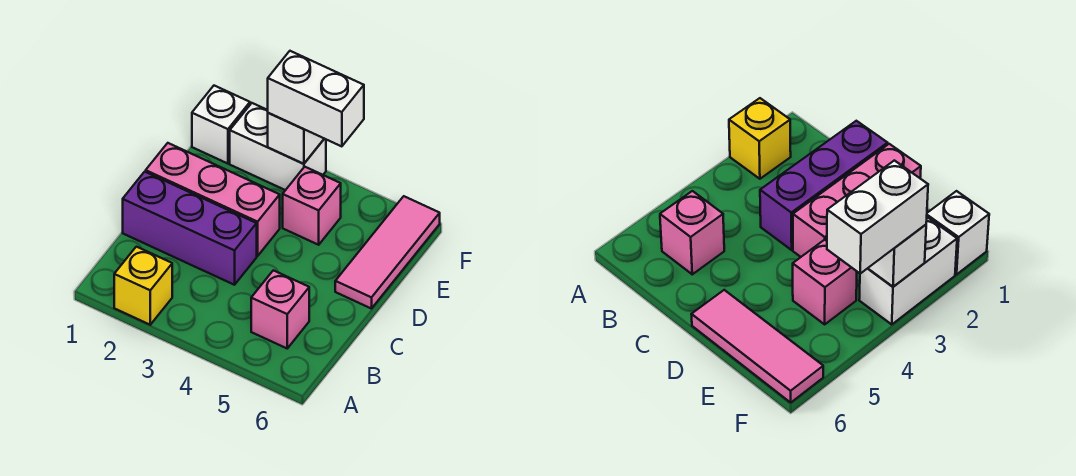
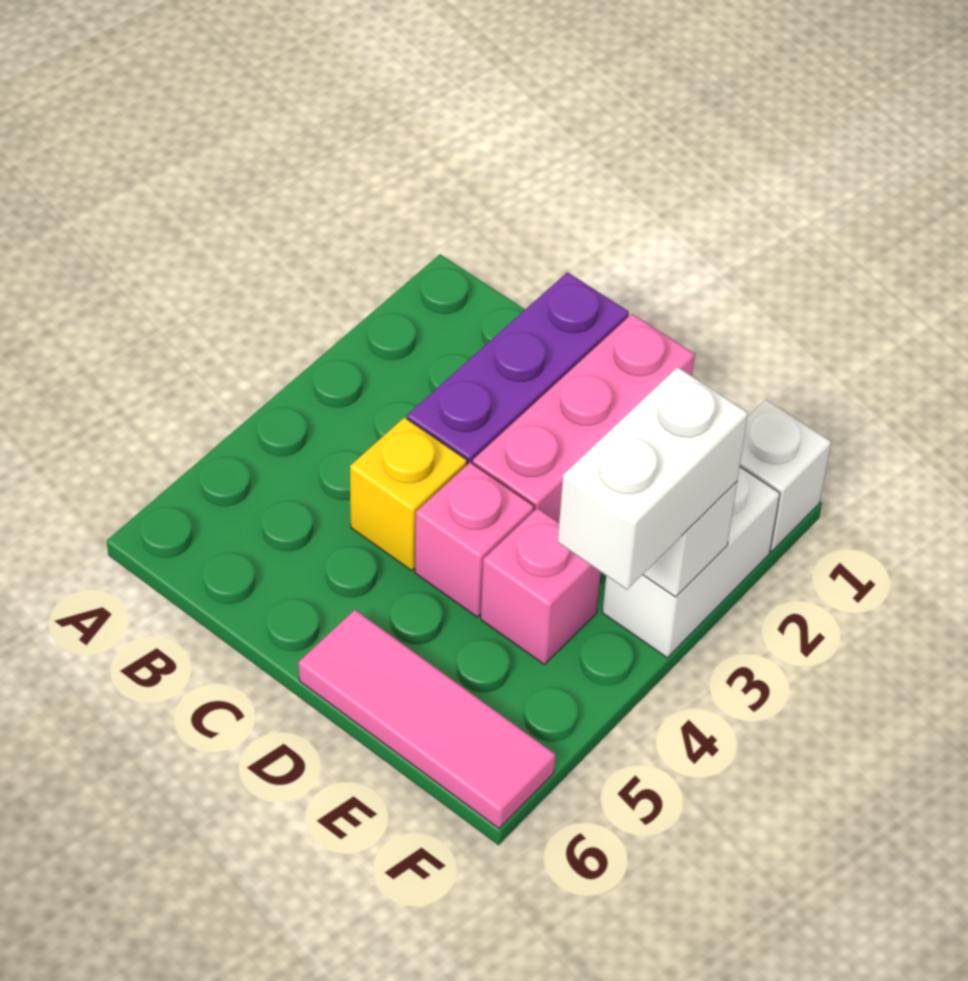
yellow 1x1 brick [114,247,172,325] -> yellow 1x1 brick moved to [350,417,467,571]
pink 1x1 brick [251,270,309,348] -> pink 1x1 brick moved to [415,462,534,617]

